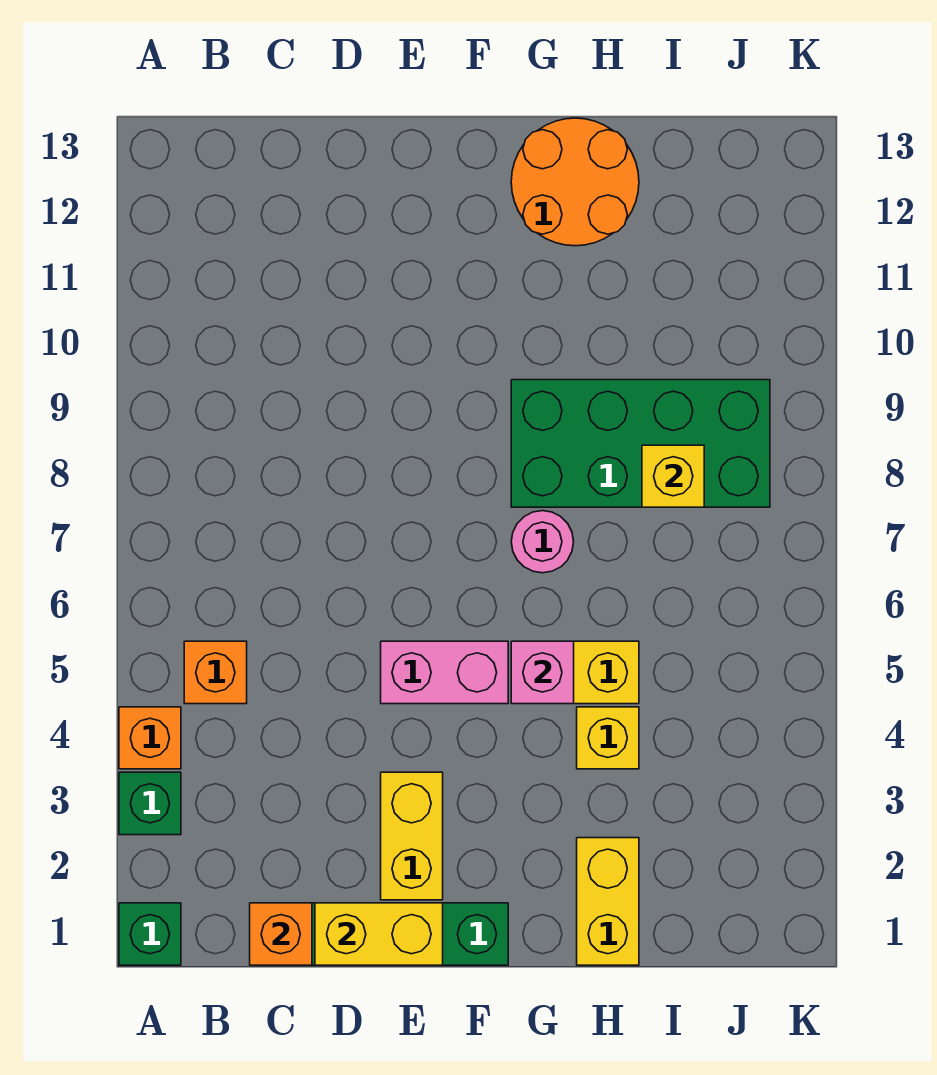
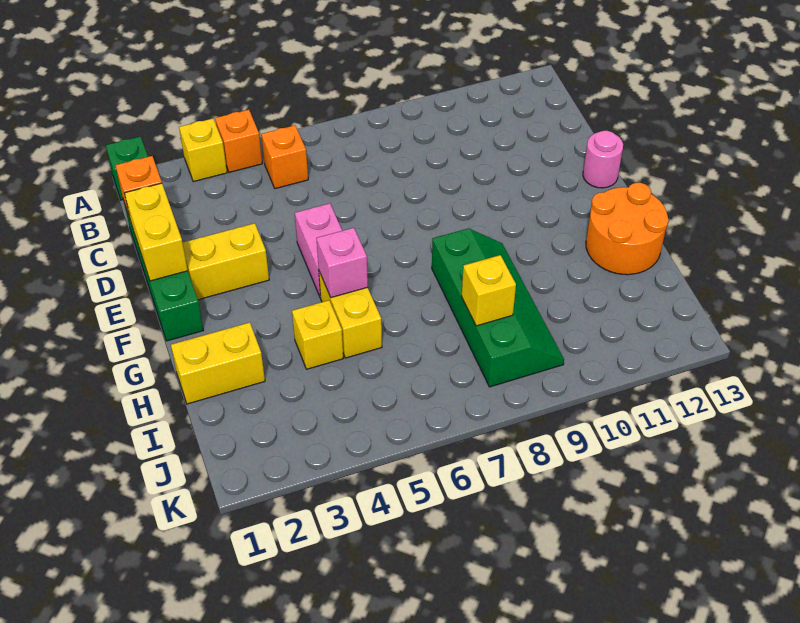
green 1x1 brick [119,772,181,835] -> yellow 1x1 brick [179,119,227,182]
pink 1x1 round brick [511,511,574,573] -> pink 1x1 round brick moved to [583,131,623,188]
green 2x4 brick [511,380,770,507] -> green 2x4 slope [432,228,564,387]

